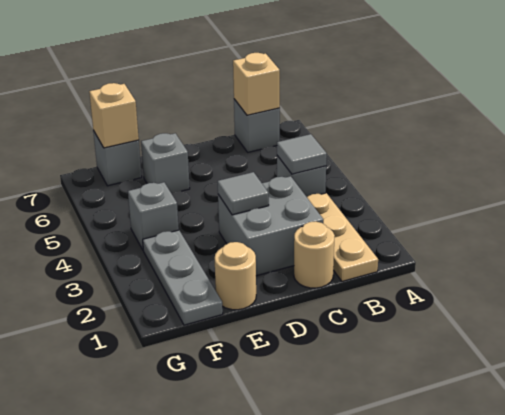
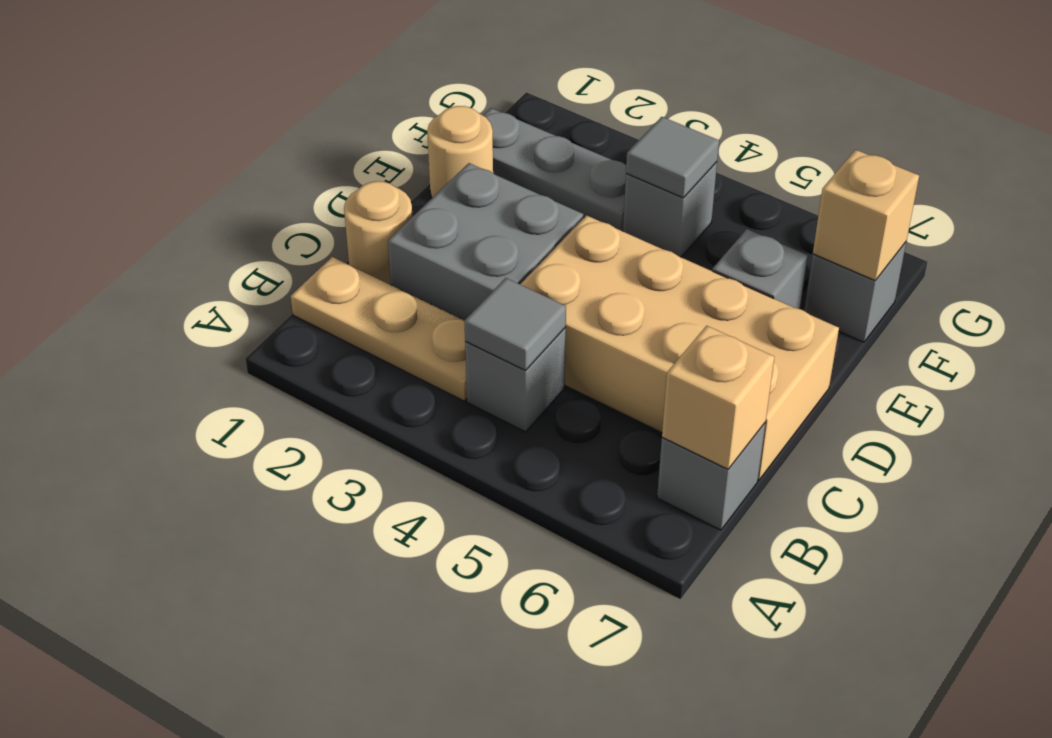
none -> tan 2x4 brick [520,215,839,480]
grey 1x1 tile [218,172,269,215] -> grey 1x1 tile moved to [626,117,719,198]

